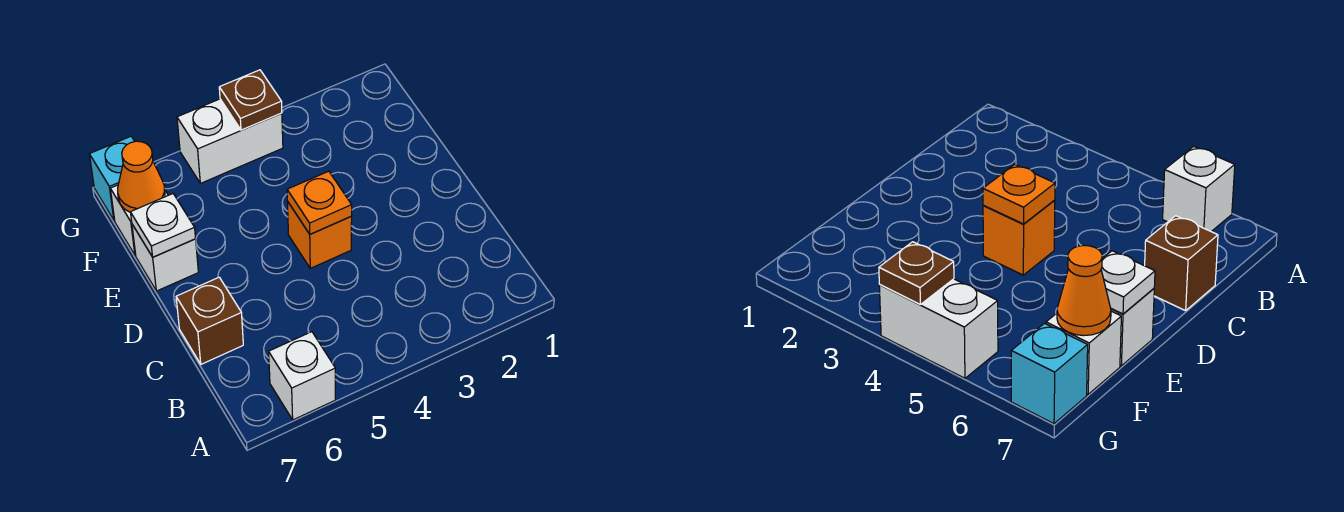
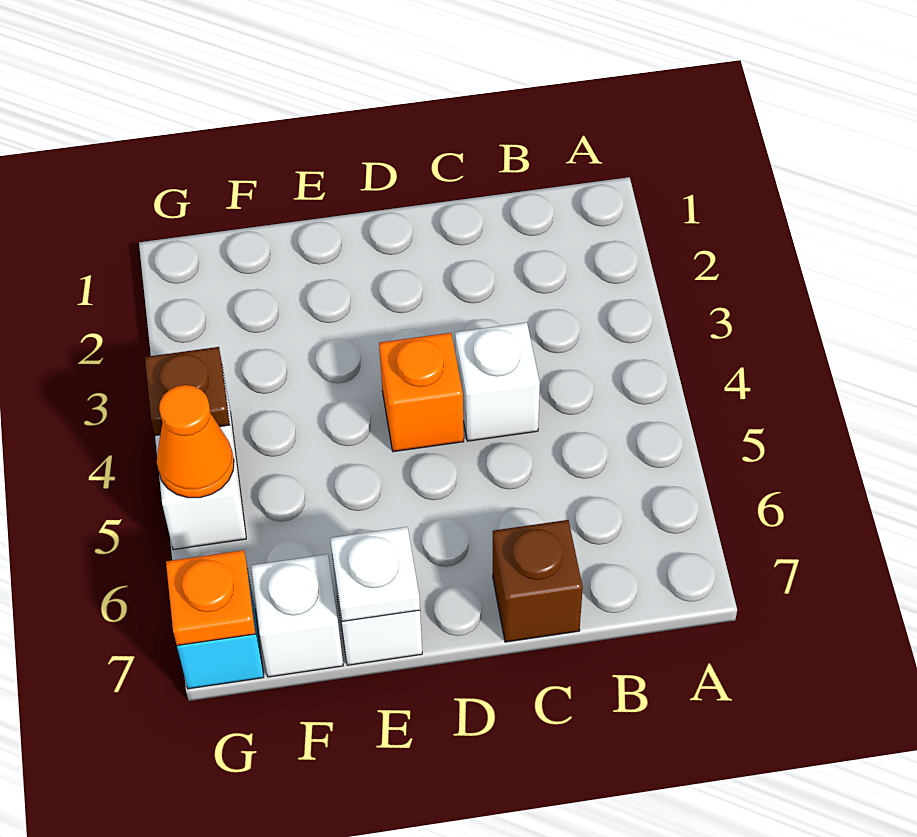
white 1x1 brick [269,332,335,420] -> white 1x1 brick moved to [455,322,540,441]
orange 1x1 plate [287,171,352,234] -> orange 1x1 plate moved to [166,550,256,646]
orange 1x1 cone [118,141,165,212] -> orange 1x1 cone moved to [157,385,234,498]

